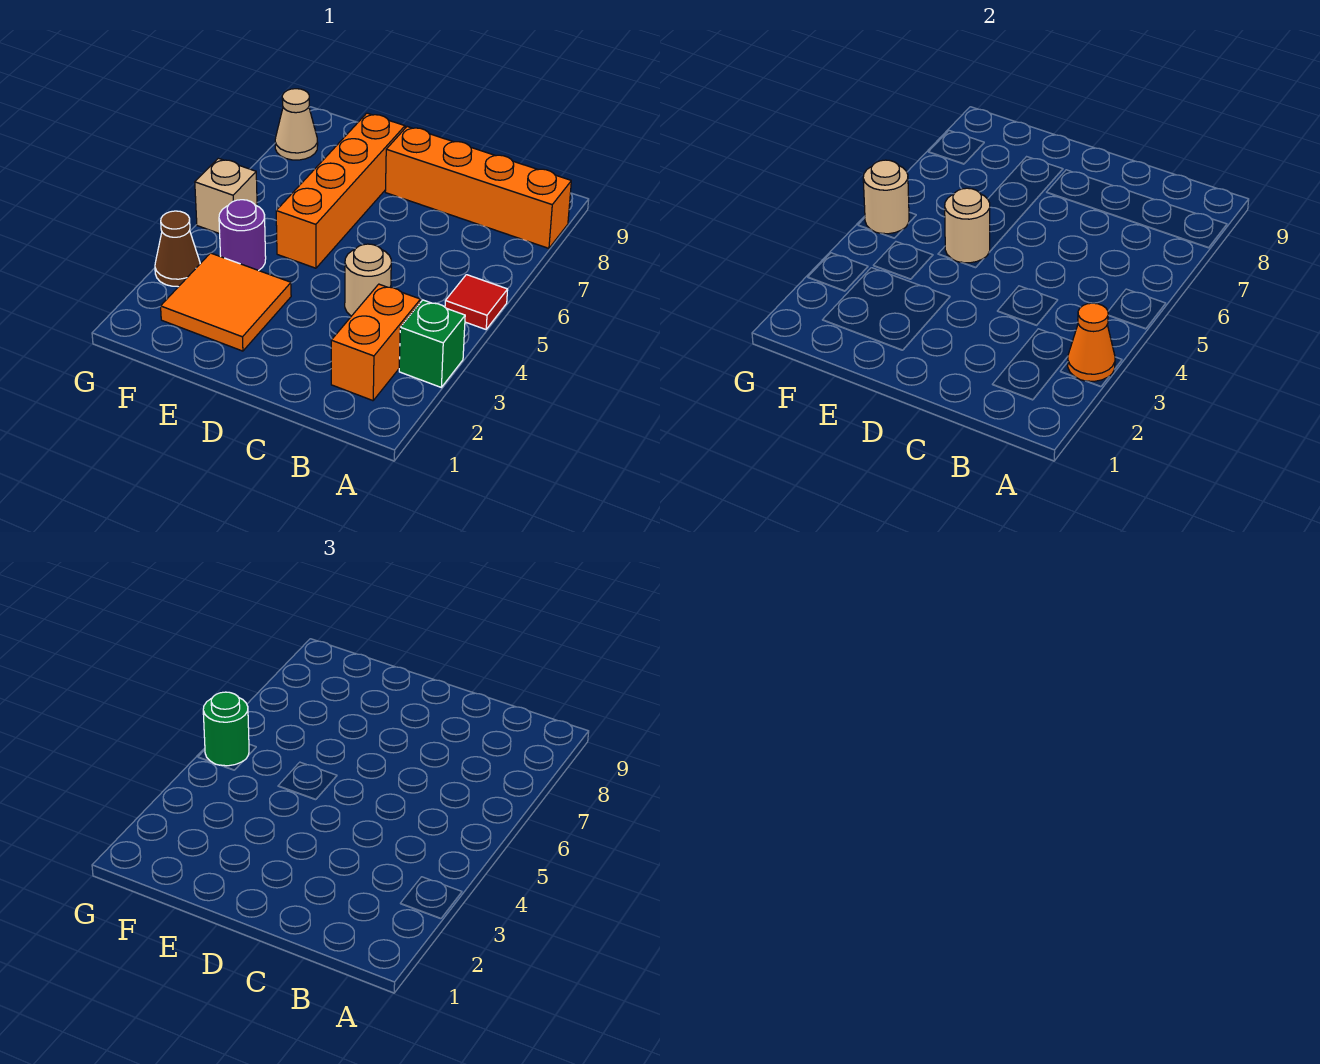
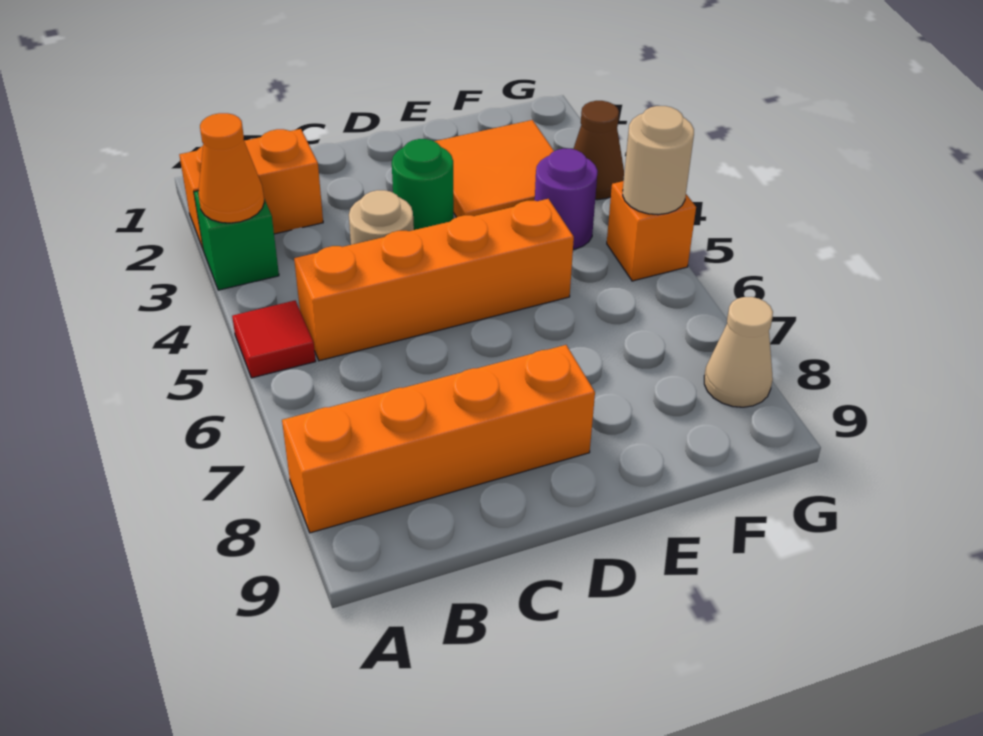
orange 1x2 brick [331,284,421,401] -> orange 1x2 brick turned to [179,129,323,248]
orange 1x4 brick [276,113,405,268] -> orange 1x4 brick turned to [294,199,574,361]
tan 1x1 round brick [945,188,990,263] -> none
tan 1x1 brick [195,158,257,234] -> orange 1x1 brick [607,181,696,281]
green 1x1 round brick [203,692,249,766] -> green 1x1 round brick moved to [392,139,454,230]

